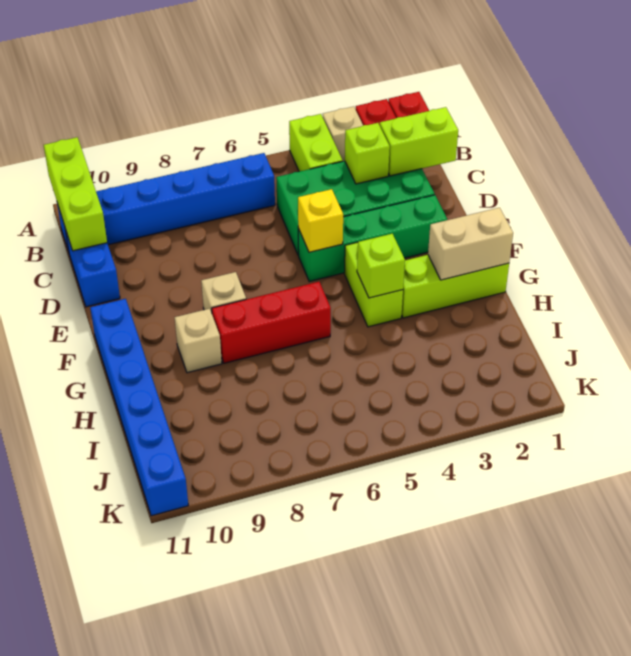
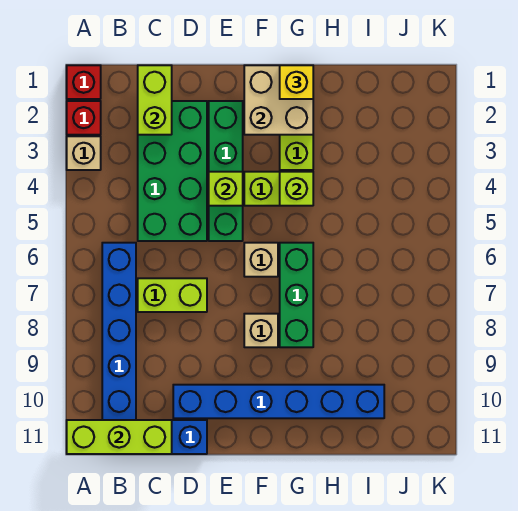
lime 1x2 brick [289,114,343,172] -> lime 1x2 brick moved to [138,278,207,312]
lime 1x1 brick [345,123,390,184] -> lime 1x1 brick moved to [209,172,243,206]
yellow 1x1 brick [298,189,343,252] -> yellow 1x1 brick moved to [280,65,313,99]
blue 1x6 brick [90,299,188,516] -> blue 1x6 brick moved to [173,385,384,418]
tan 1x2 brick [428,208,513,280] -> tan 2x2 brick [244,65,313,135]
red 1x3 brick [212,282,331,363] -> green 1x3 brick [280,243,313,347]
tan 1x1 brick [175,309,222,373] -> tan 1x1 brick moved to [244,243,278,277]

